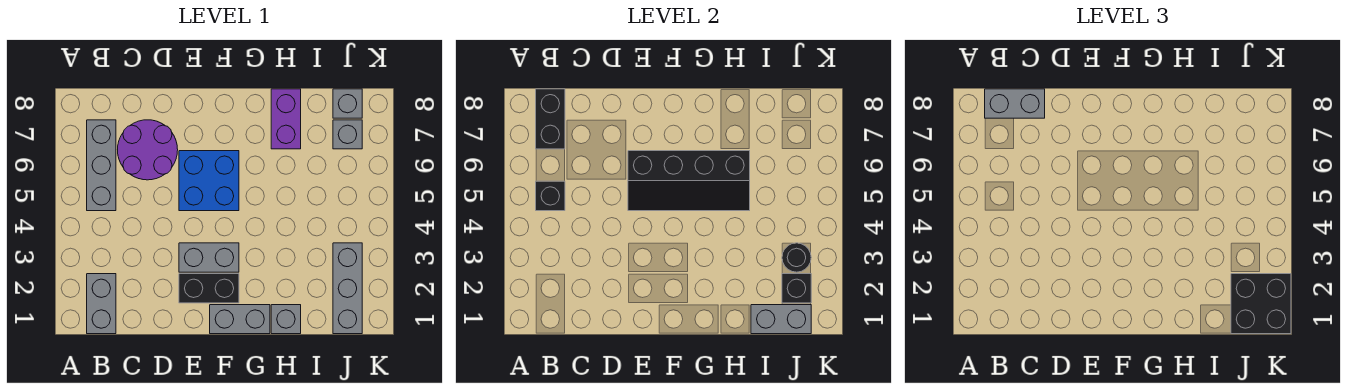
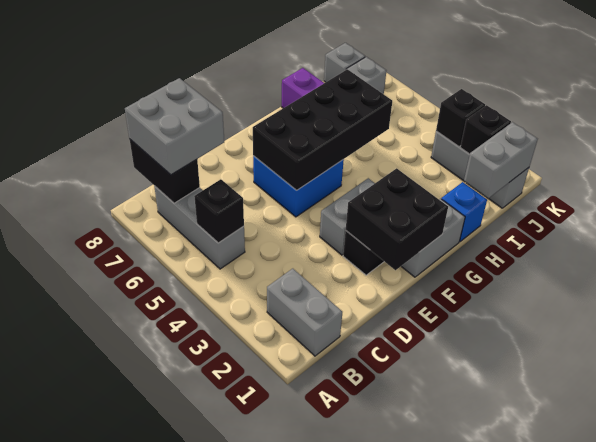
grey 1x2 brick [985,89,1045,118] -> grey 2x2 brick [125,78,224,175]
purple 2x2 round brick [118,120,178,180] -> none
black 2x4 slope [628,151,750,211] -> black 2x4 brick [253,69,392,190]
grey 1x1 brick [271,305,301,334] -> blue 1x1 brick [441,182,487,242]
black 2x2 brick [1231,274,1291,334] -> black 2x2 brick moved to [346,168,448,270]
black 1x1 round brick [782,243,811,272] -> black 1x1 brick [436,89,485,147]

